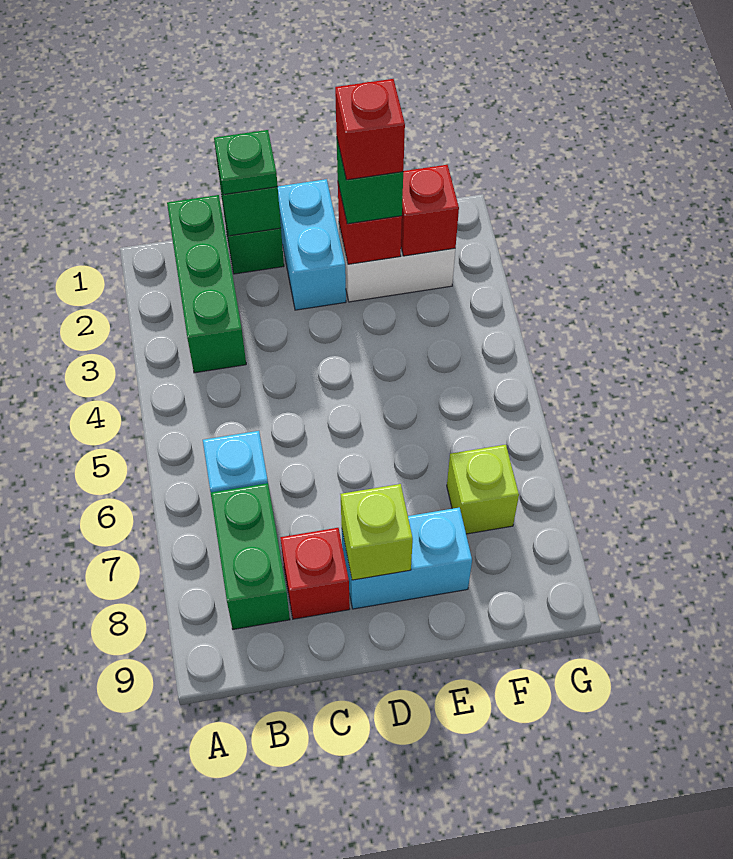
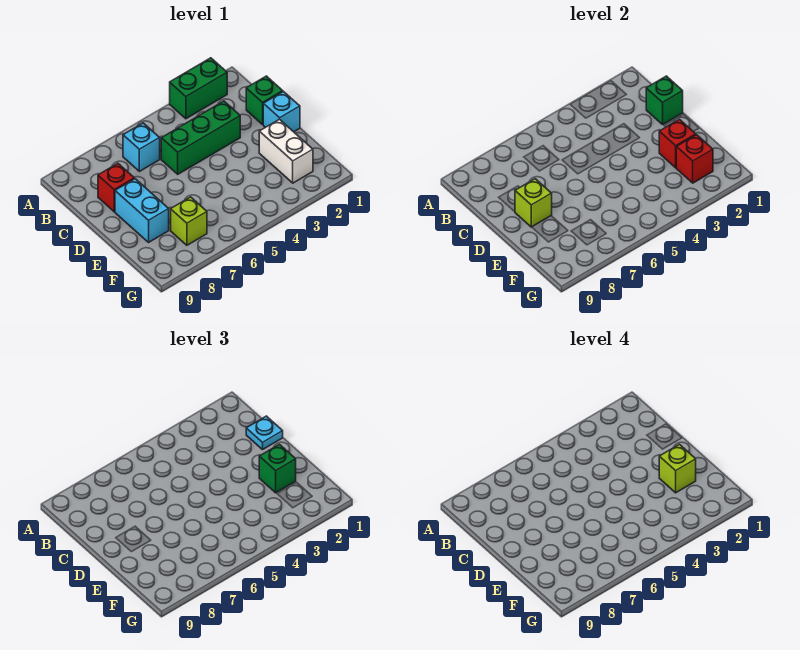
green 1x3 brick [167,195,246,373] -> green 1x3 brick moved to [161,101,240,174]
green 1x2 brick [211,483,290,629] -> green 1x2 brick moved to [170,58,227,119]
green 1x1 plate [214,130,278,195] -> cyan 1x1 plate [246,416,283,449]
cyan 1x2 brick [278,179,346,310] -> cyan 1x1 brick [263,92,300,132]
red 1x1 brick [335,79,405,180] -> lime 1x1 brick [659,444,696,493]

